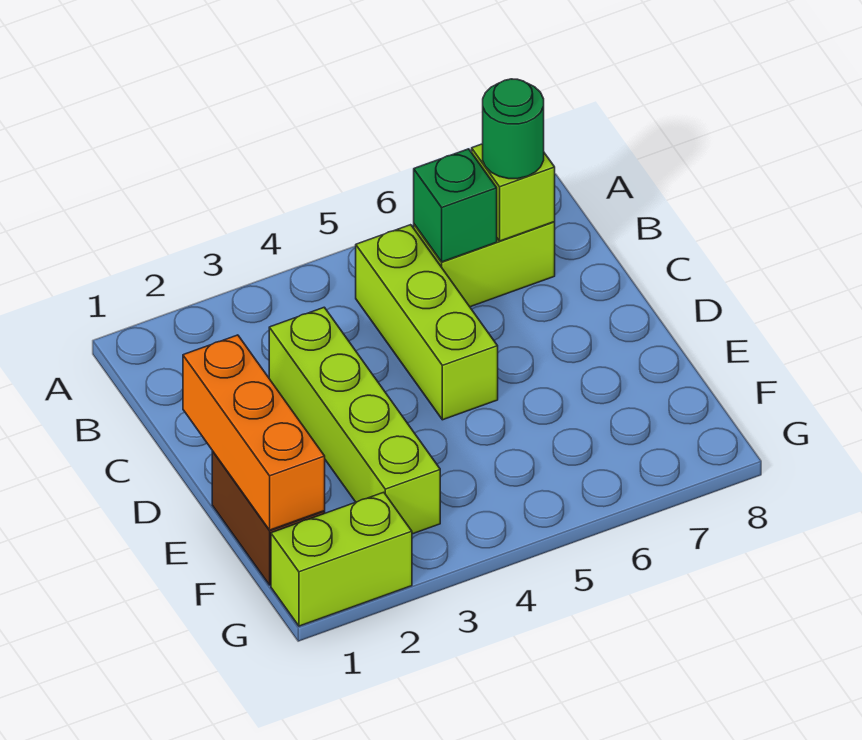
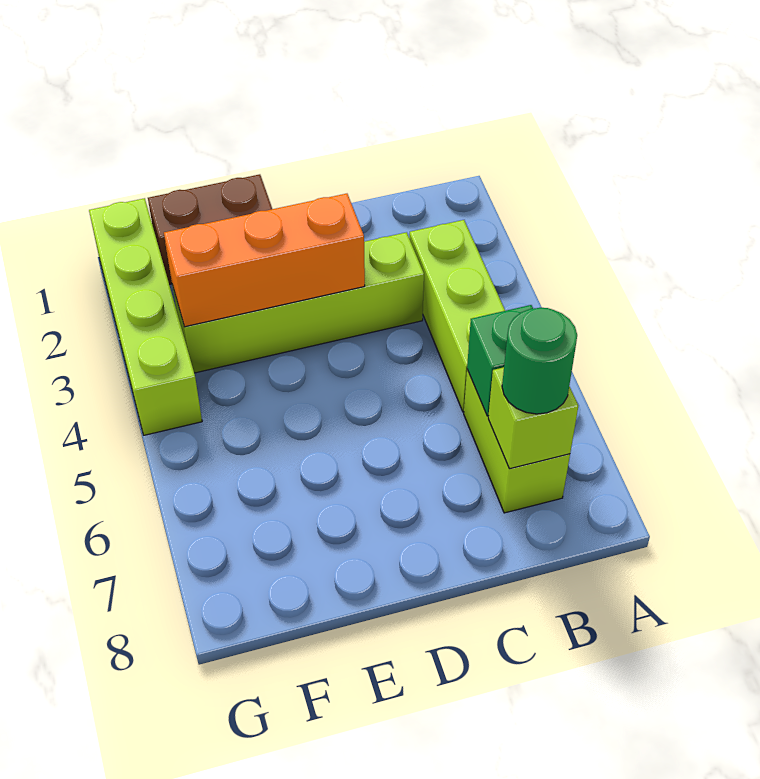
lime 1x3 brick [356,225,498,420] -> lime 1x3 brick turned to [409,220,505,412]
orange 1x3 brick [183,335,325,530] -> orange 1x3 brick moved to [164,194,365,327]
lime 1x2 brick [271,492,412,626] -> lime 1x4 brick [89,198,202,435]

